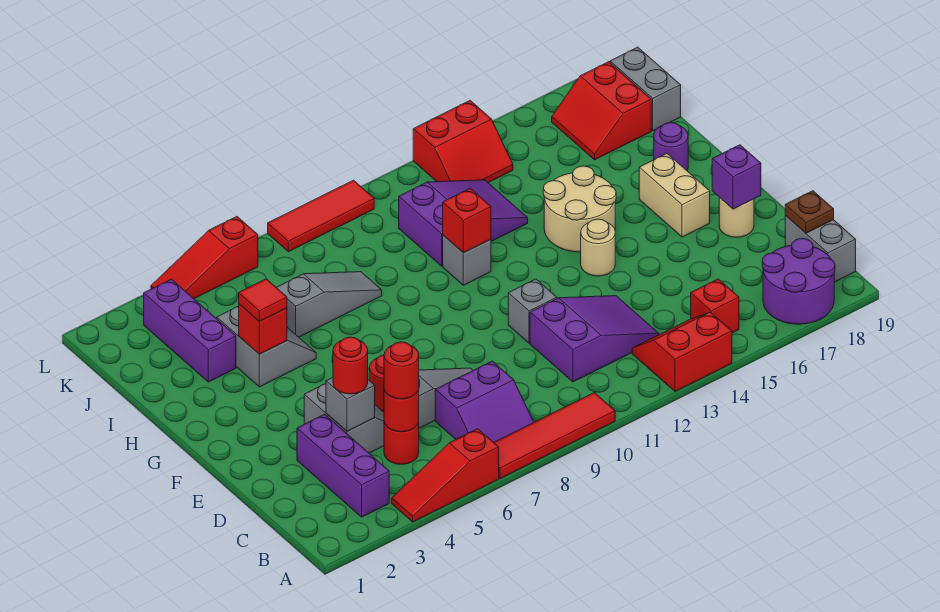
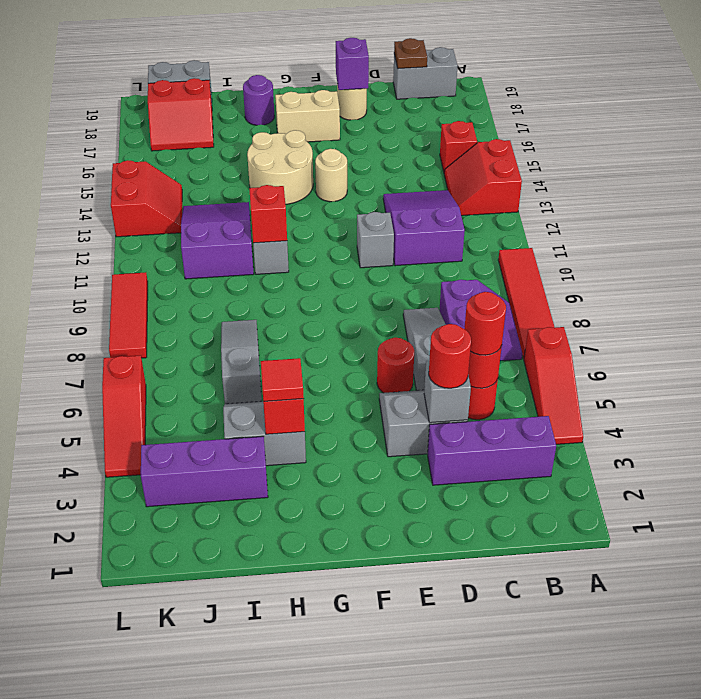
purple 2x2 round brick [762,239,835,324] -> none

